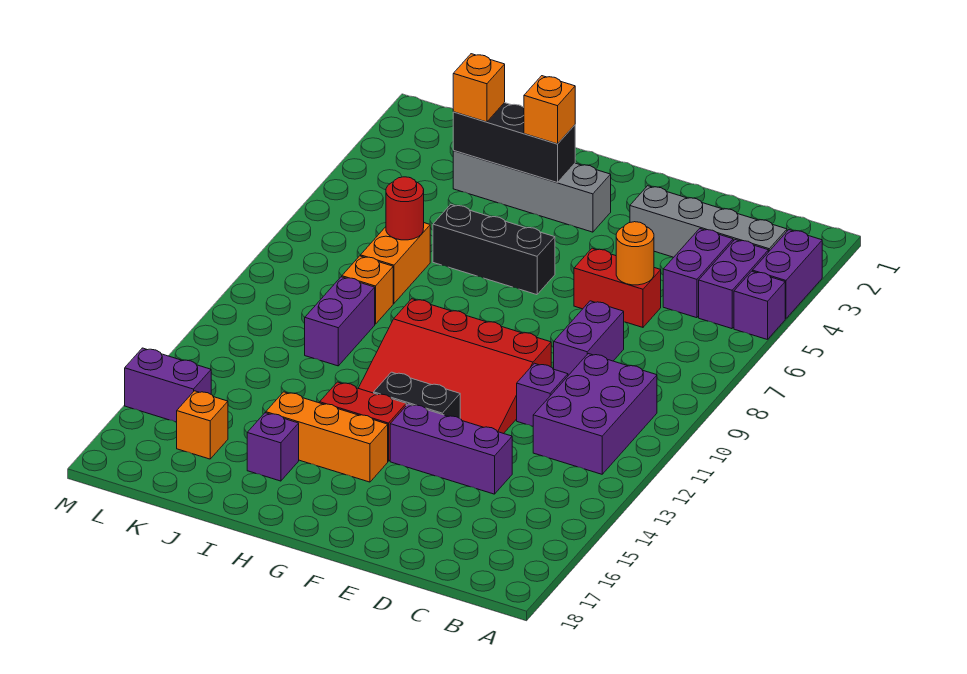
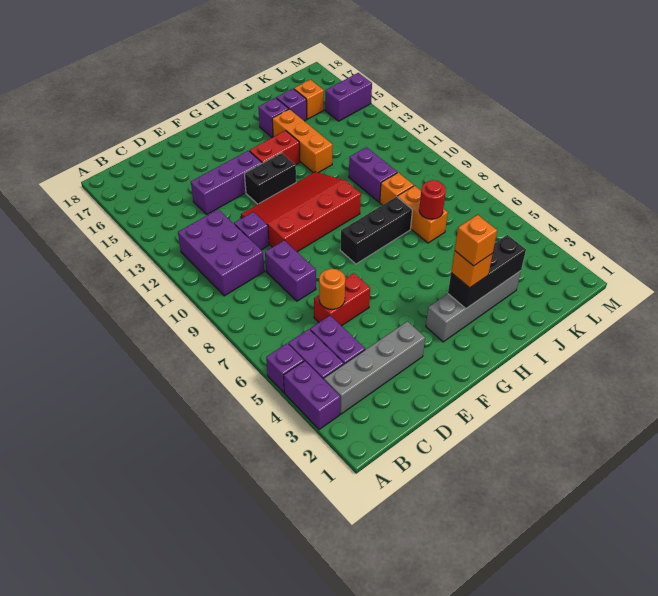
black 1x3 brick [433,205,555,295] -> black 1x3 brick moved to [340,197,412,264]
orange 1x3 brick [266,392,388,482] -> orange 1x3 brick turned to [272,109,333,173]
orange 1x1 brick [453,54,505,122] -> orange 1x1 brick moved to [455,215,497,266]
none -> purple 1x1 brick [276,89,307,121]

